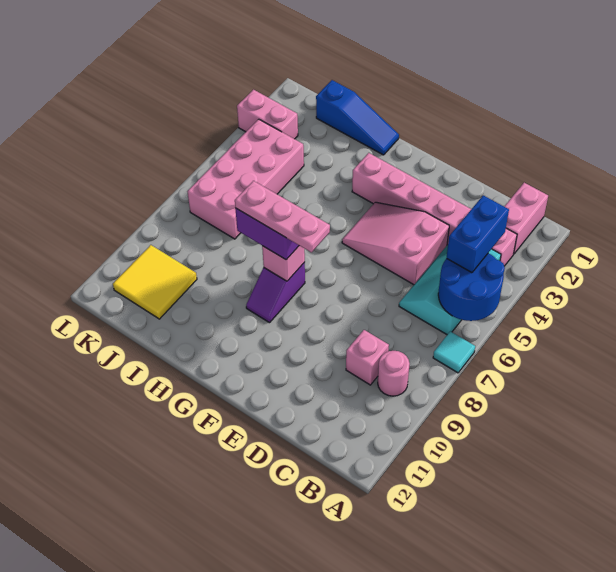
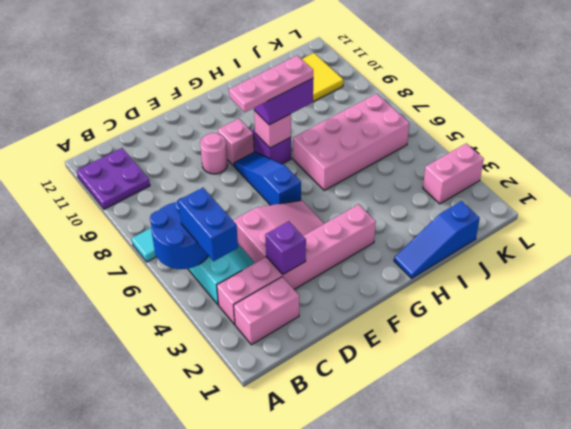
none -> purple 2x2 plate [77,148,150,209]
pink 1x2 brick [504,183,548,254] -> pink 1x2 brick turned to [234,277,299,345]
pink 1x1 round brick [378,351,410,396] -> pink 1x1 round brick moved to [200,133,228,174]
pink 1x1 brick [346,330,389,385] -> pink 1x1 brick moved to [218,119,254,166]
none -> purple 1x1 brick [265,221,306,274]
none -> blue 1x3 slope [234,152,301,205]
pink 2x4 brick [187,119,304,239] -> pink 2x4 brick turned to [293,94,409,190]

